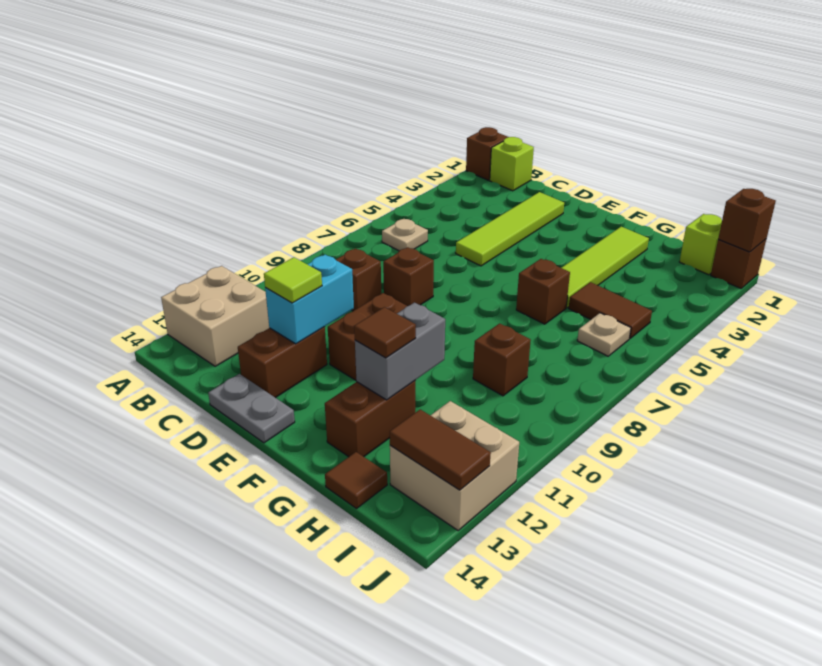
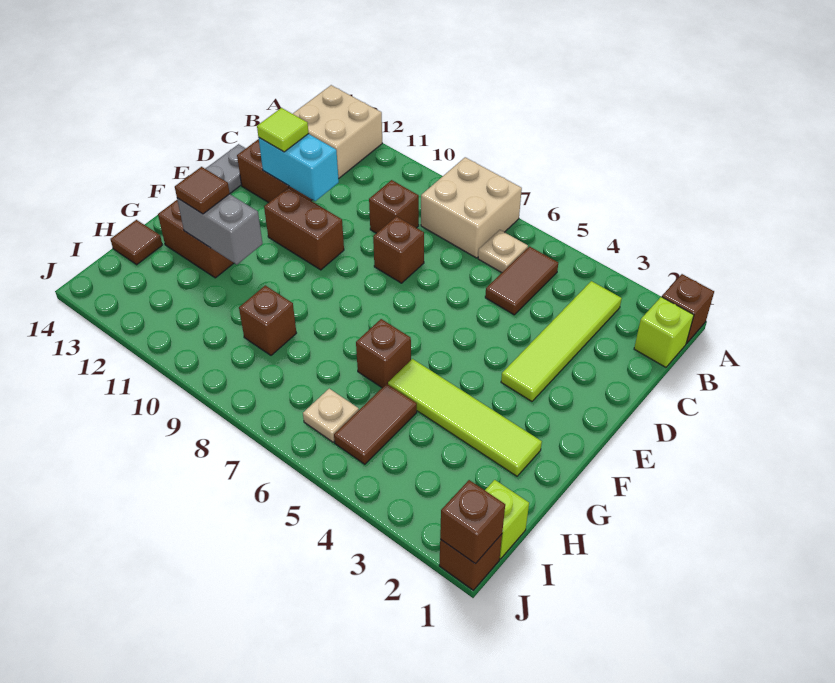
lime 1x4 tile [456,192,564,266] -> lime 1x4 tile turned to [501,281,622,401]
tan 2x2 brick [390,401,519,530] -> tan 2x2 brick moved to [421,157,522,258]
brown 1x2 tile [390,410,491,490] -> brown 1x2 tile moved to [485,246,558,315]

